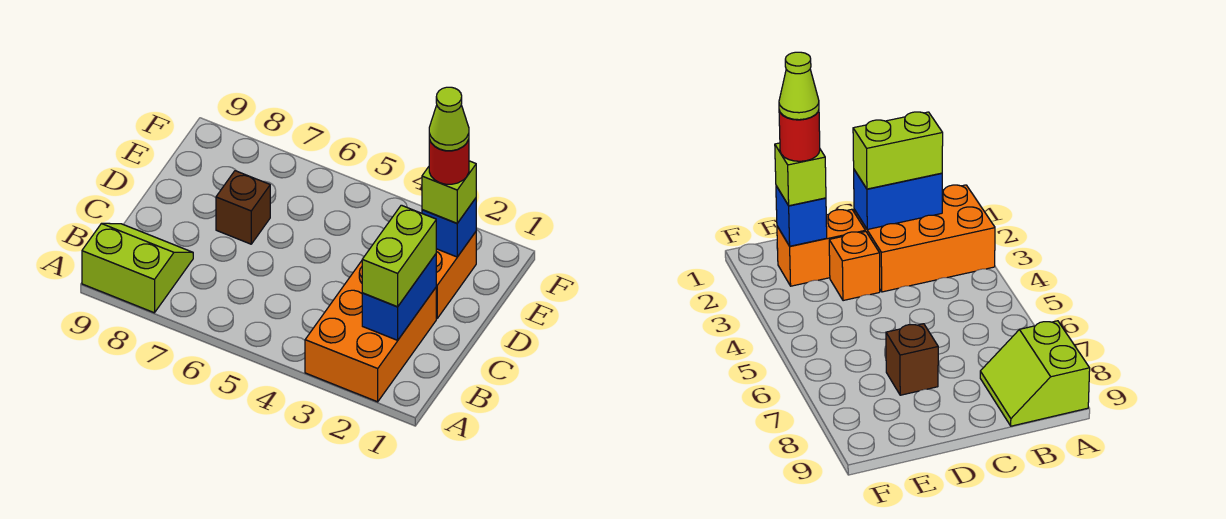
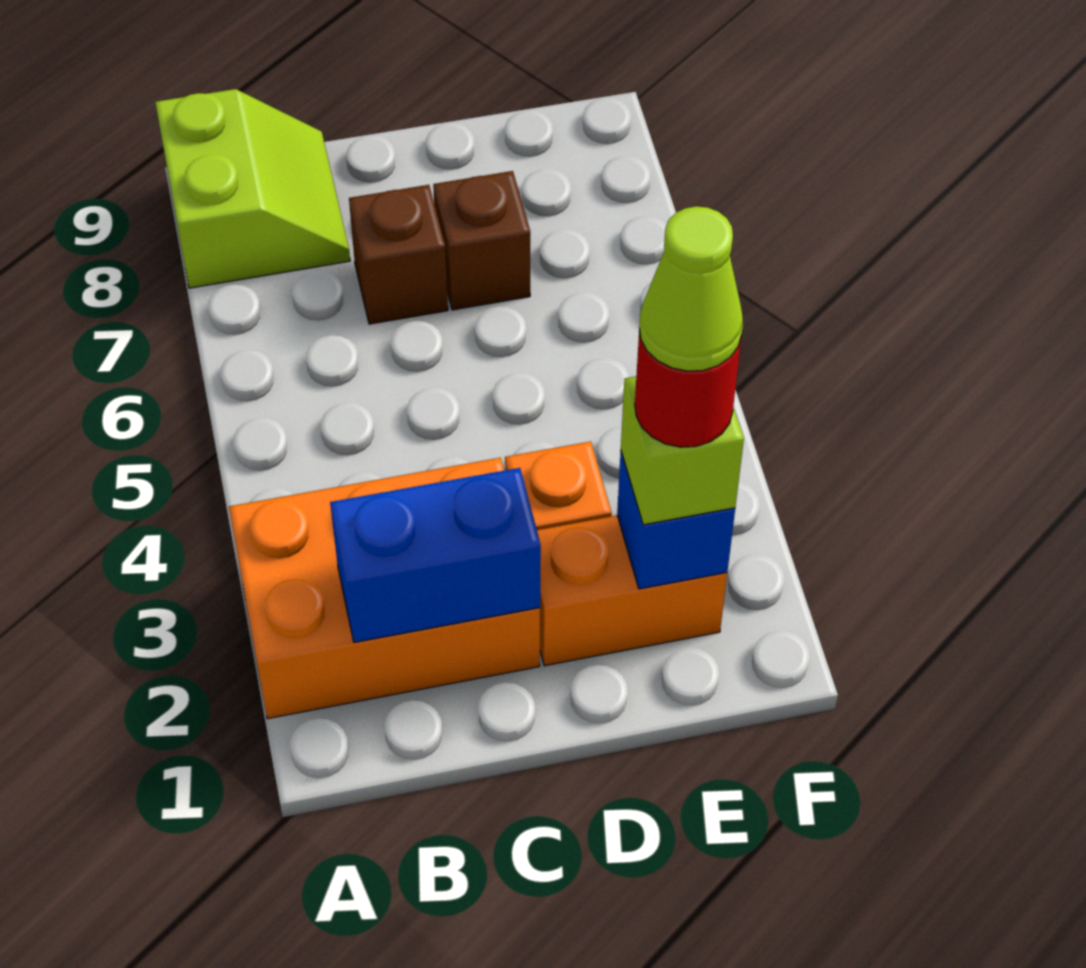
lime 1x2 brick [362,205,436,307] -> none
none -> brown 1x1 brick [349,185,448,324]

